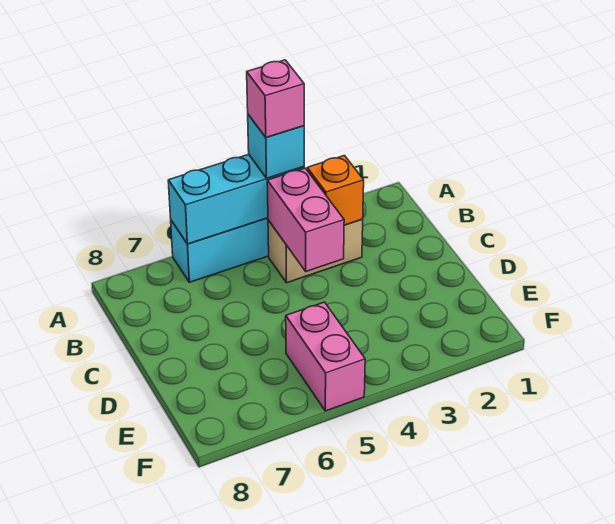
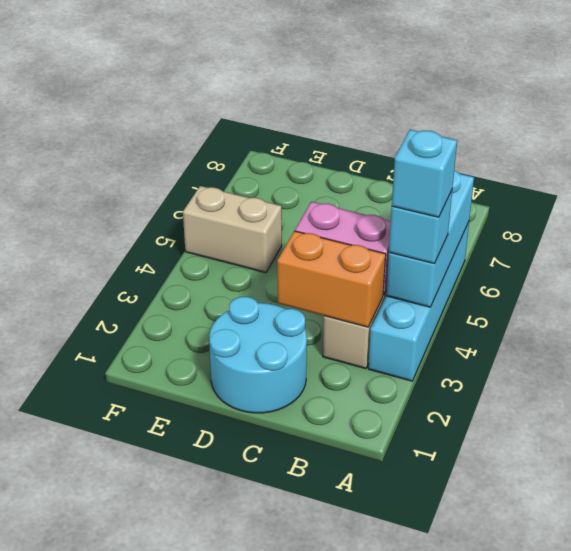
pink 1x1 brick [247,60,304,137] -> cyan 1x1 brick [392,130,457,217]
orange 1x1 brick [307,156,364,225] -> orange 1x2 brick [277,231,386,327]
none -> cyan 2x2 round brick [209,297,307,413]
pink 1x2 brick [286,302,365,411] -> tan 1x2 brick [183,186,282,273]

